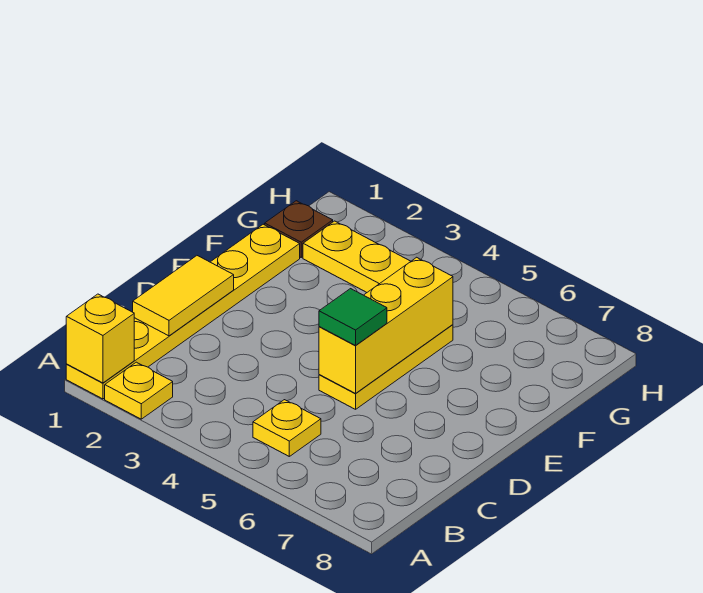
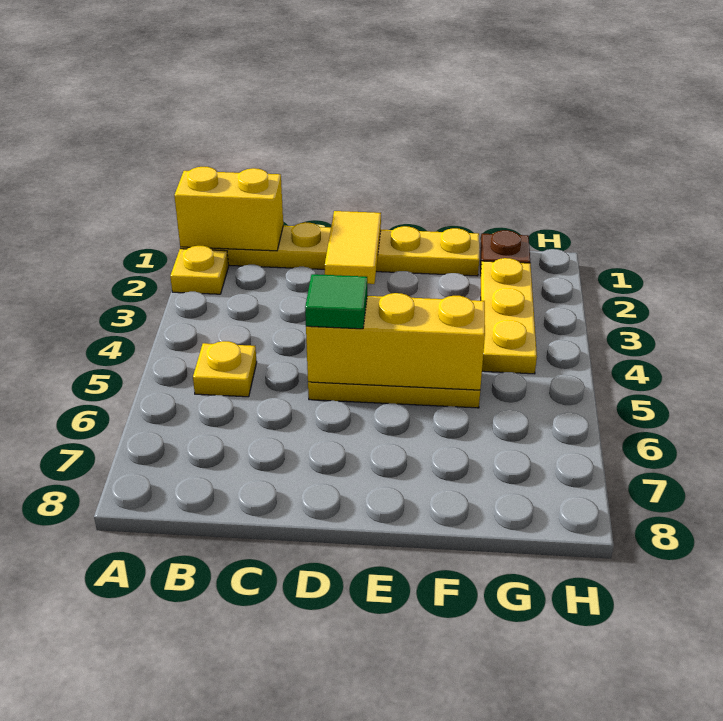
yellow 1x1 brick [66,294,134,383] -> yellow 1x2 brick [174,167,283,251]
yellow 1x2 tile [133,256,234,336] -> yellow 1x2 tile turned to [325,211,381,284]

